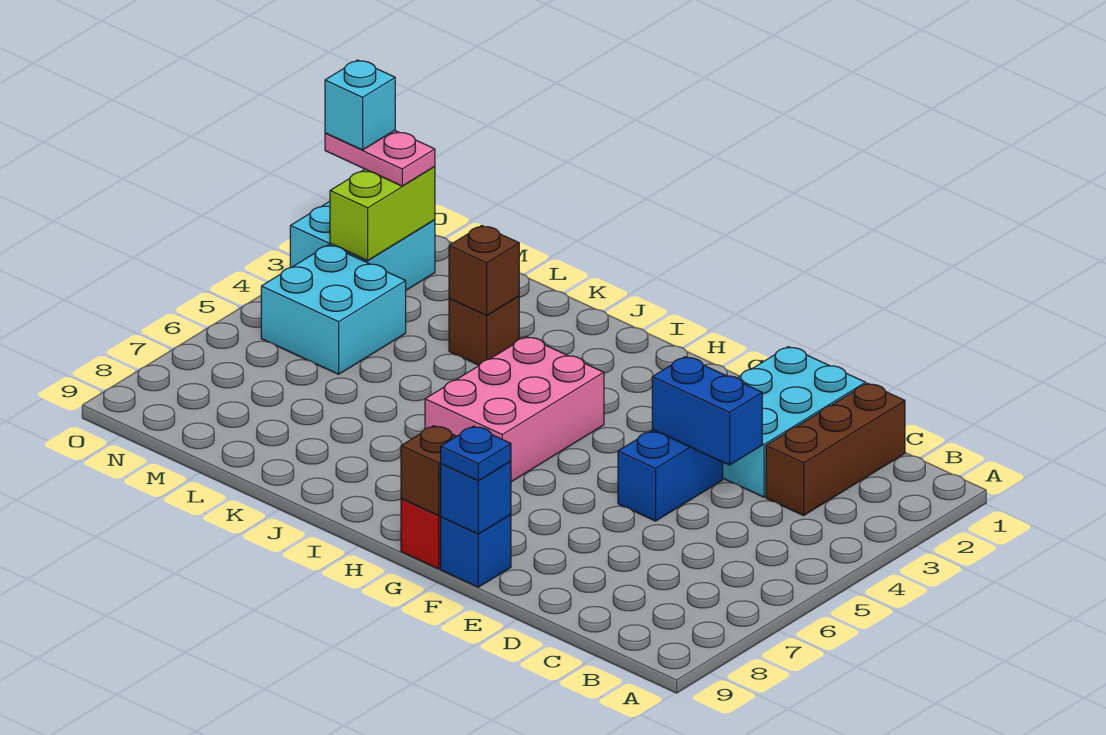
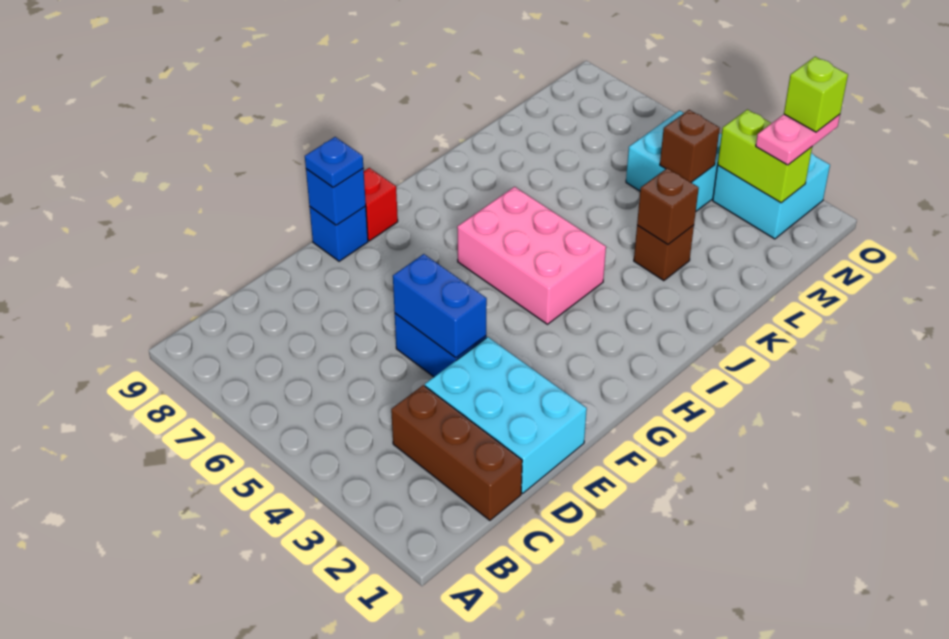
blue 1x2 brick [652,357,762,465] -> blue 1x2 brick turned to [393,254,487,358]
brown 1x1 brick [401,426,456,516] -> brown 1x1 brick moved to [660,110,720,182]
cyan 1x1 brick [325,60,395,150] -> lime 1x1 brick [784,57,848,132]

